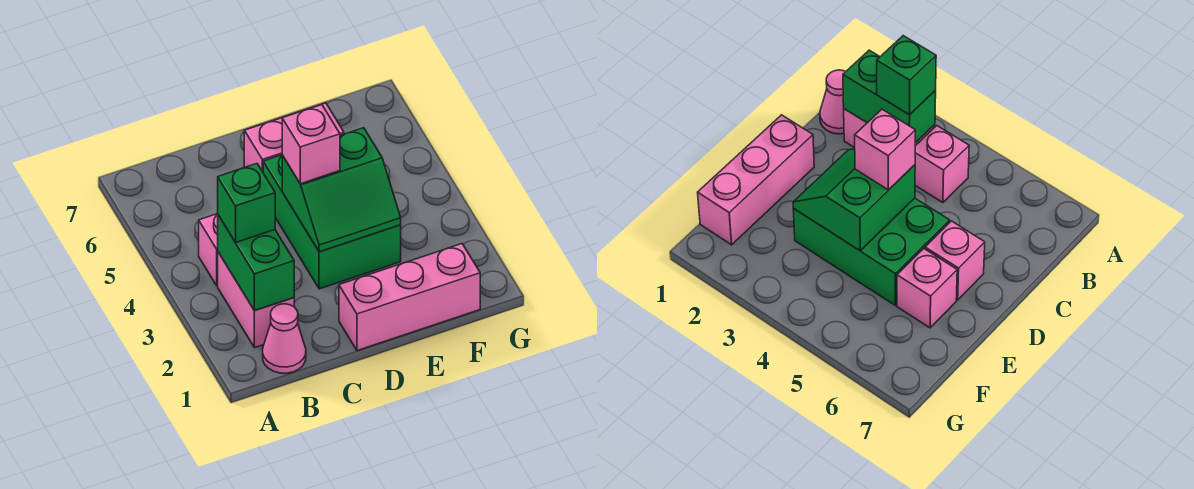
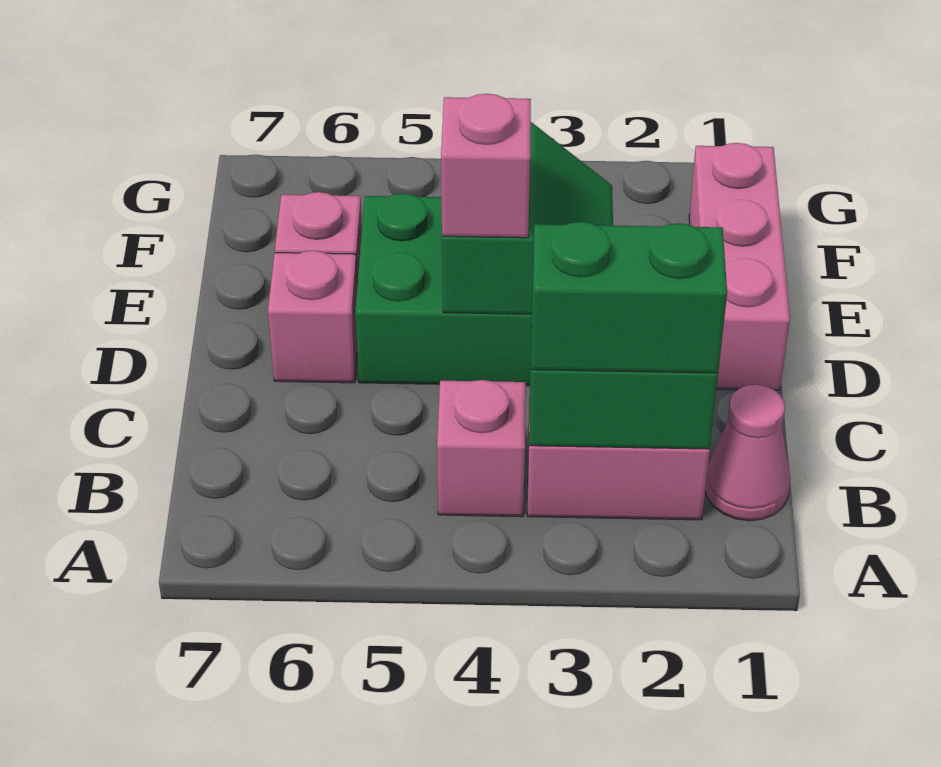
green 1x1 brick [218,164,275,242] -> green 1x2 brick [531,222,727,373]

